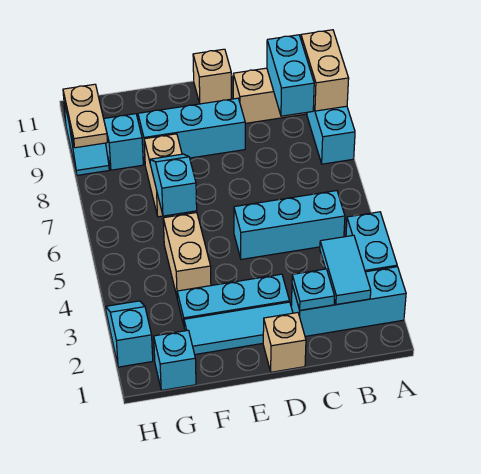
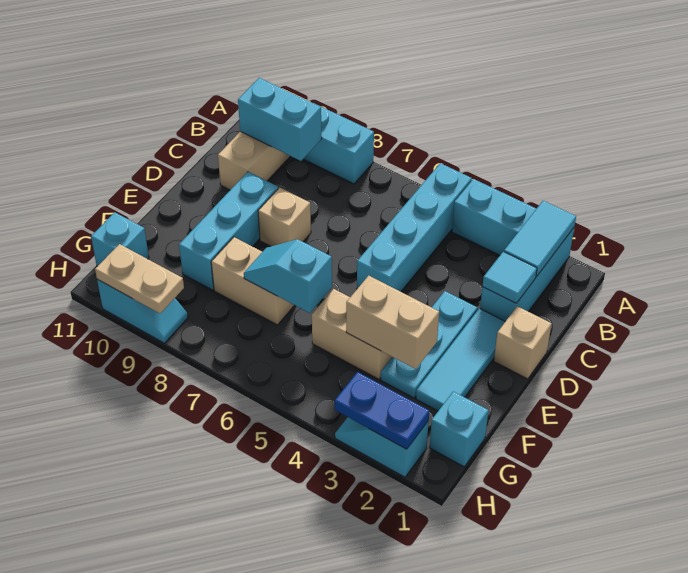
tan 1x2 brick [301,30,349,111] -> tan 1x2 brick moved to [346,276,439,369]
cyan 1x2 tile [320,235,371,305] -> cyan 1x2 tile turned to [504,201,576,277]
cyan 1x3 brick [234,191,345,259] -> cyan 1x4 brick [357,163,472,292]
cyan 1x1 plate [292,269,335,310] -> cyan 1x1 tile [482,252,537,303]
tan 1x1 brick [193,49,231,104] -> tan 1x1 brick moved to [258,187,311,246]
cyan 1x1 brick [104,114,143,170] -> cyan 1x1 brick moved to [91,212,149,266]
none -> blue 1x2 plate [335,372,429,449]

